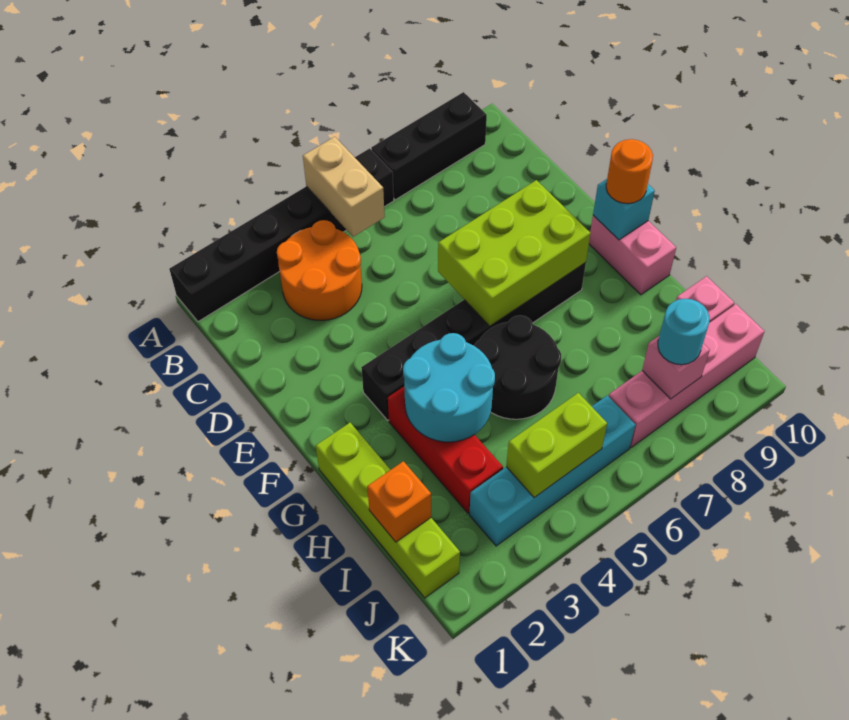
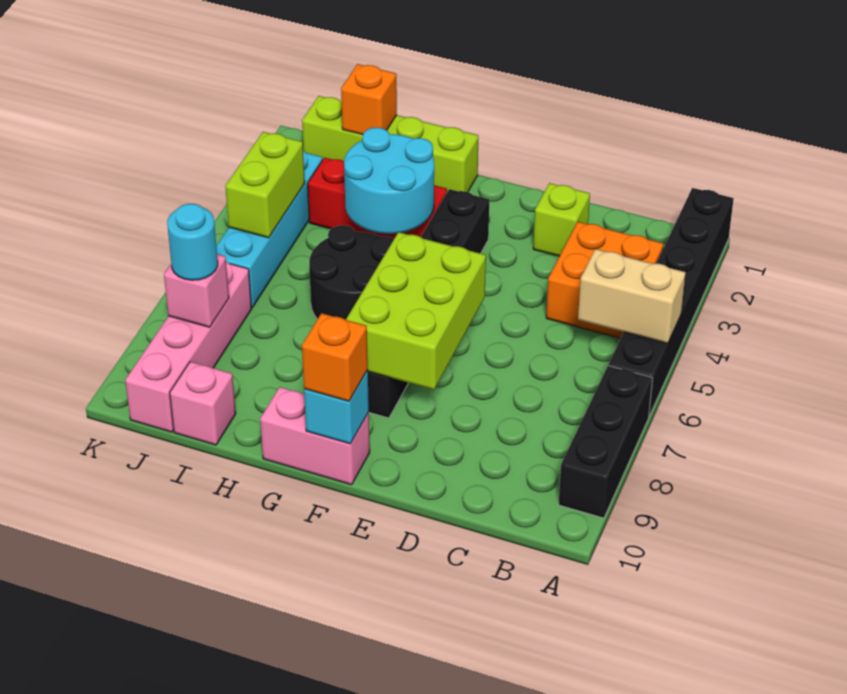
orange 2x2 round brick [277,220,362,320] -> orange 2x2 brick [546,222,663,338]
none -> lime 1x1 brick [533,183,590,256]
orange 1x1 round brick [606,139,653,204] -> orange 1x1 brick [302,313,368,401]

